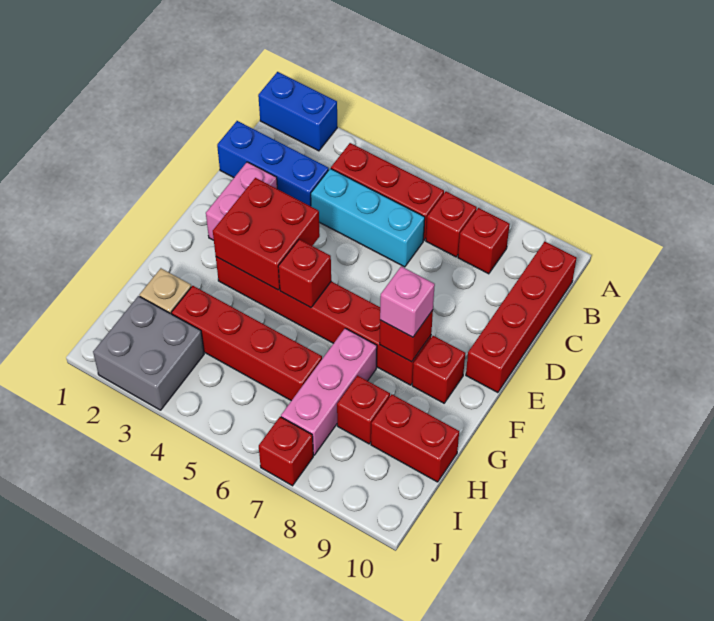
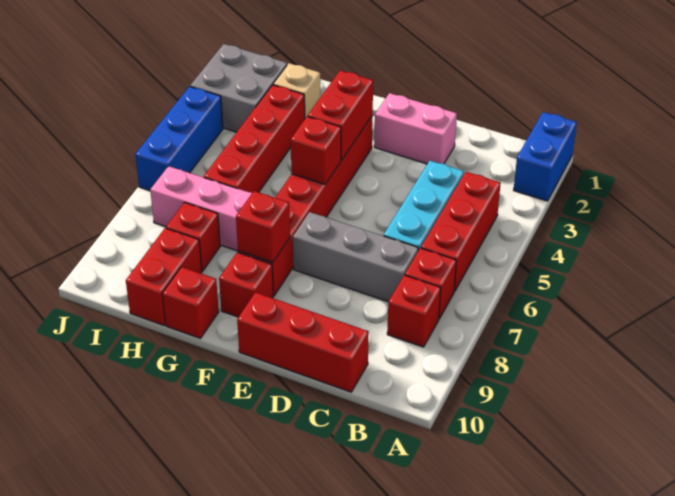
red 1x4 brick [466,241,577,393] -> red 1x3 brick [237,292,369,392]
blue 1x3 brick [217,121,329,206] -> blue 1x3 brick moved to [135,87,223,191]
none -> grey 1x3 brick [293,212,418,301]
red 2x2 brick [213,178,320,290] -> red 1x2 brick [308,70,373,160]
pink 1x1 brick [380,266,435,337] -> none
red 1x1 brick [259,417,313,486] -> red 1x1 brick moved to [162,267,219,338]

